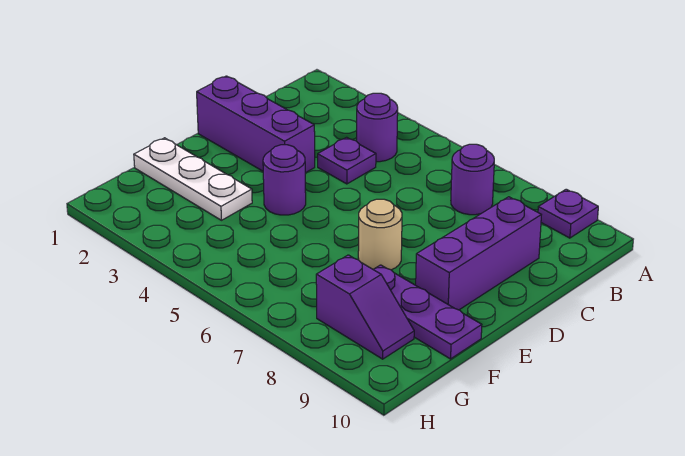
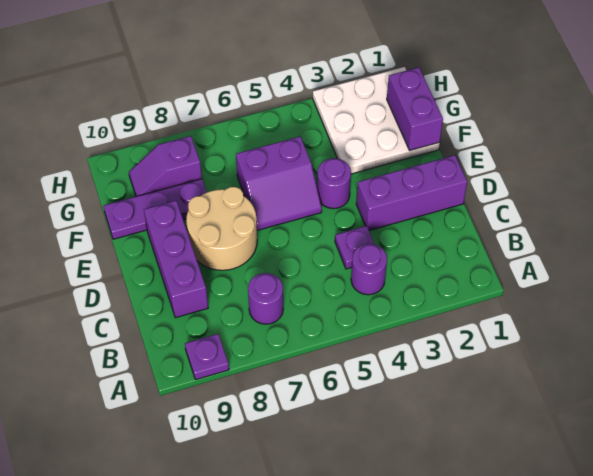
none -> purple 2x2 slope [236,137,322,231]
tan 1x1 round brick [358,199,402,270] -> tan 2x2 round brick [186,187,257,270]
white 1x3 plate [134,138,252,220] -> white 3x3 plate [313,67,440,174]
none -> purple 1x2 brick [387,67,443,150]

